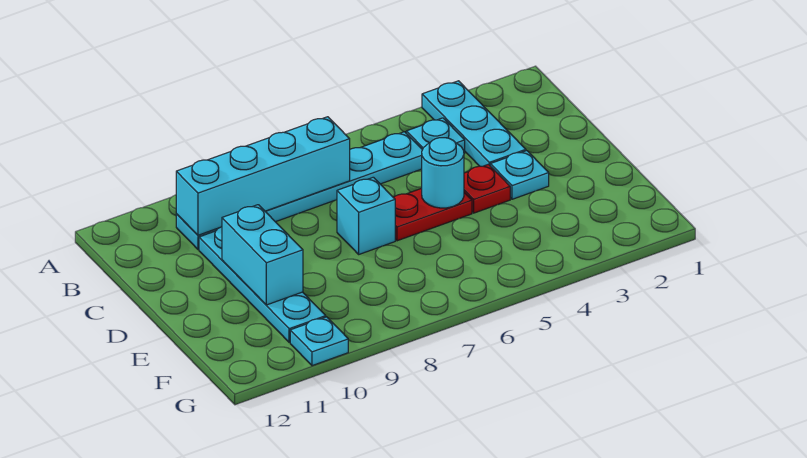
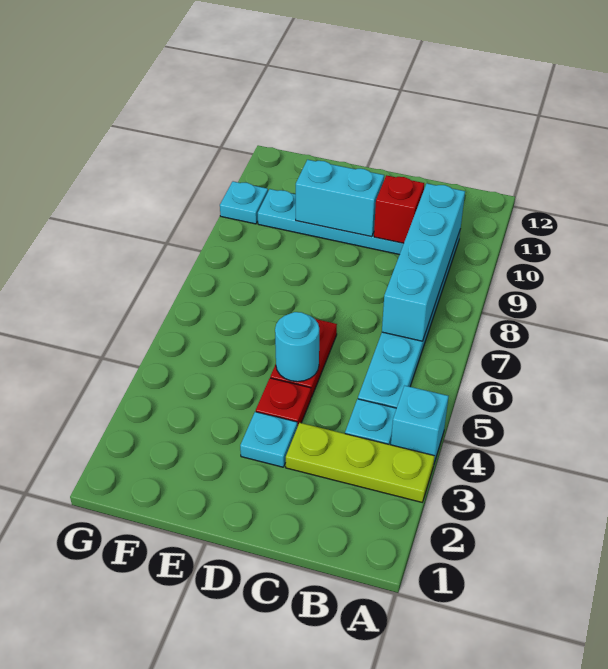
cyan 1x3 plate [422,81,526,166] -> lime 1x3 plate [286,423,435,502]
none -> red 1x1 brick [374,175,424,244]
cyan 1x1 brick [337,177,395,254] -> cyan 1x1 brick moved to [391,386,449,463]

